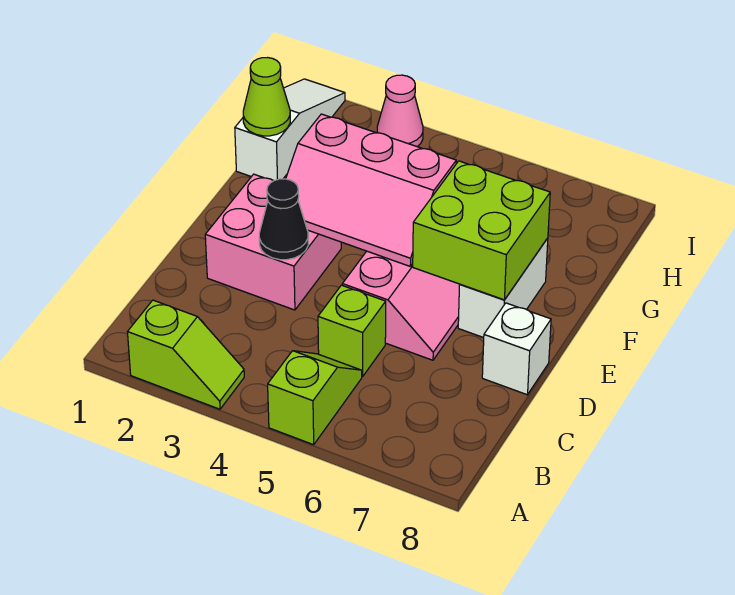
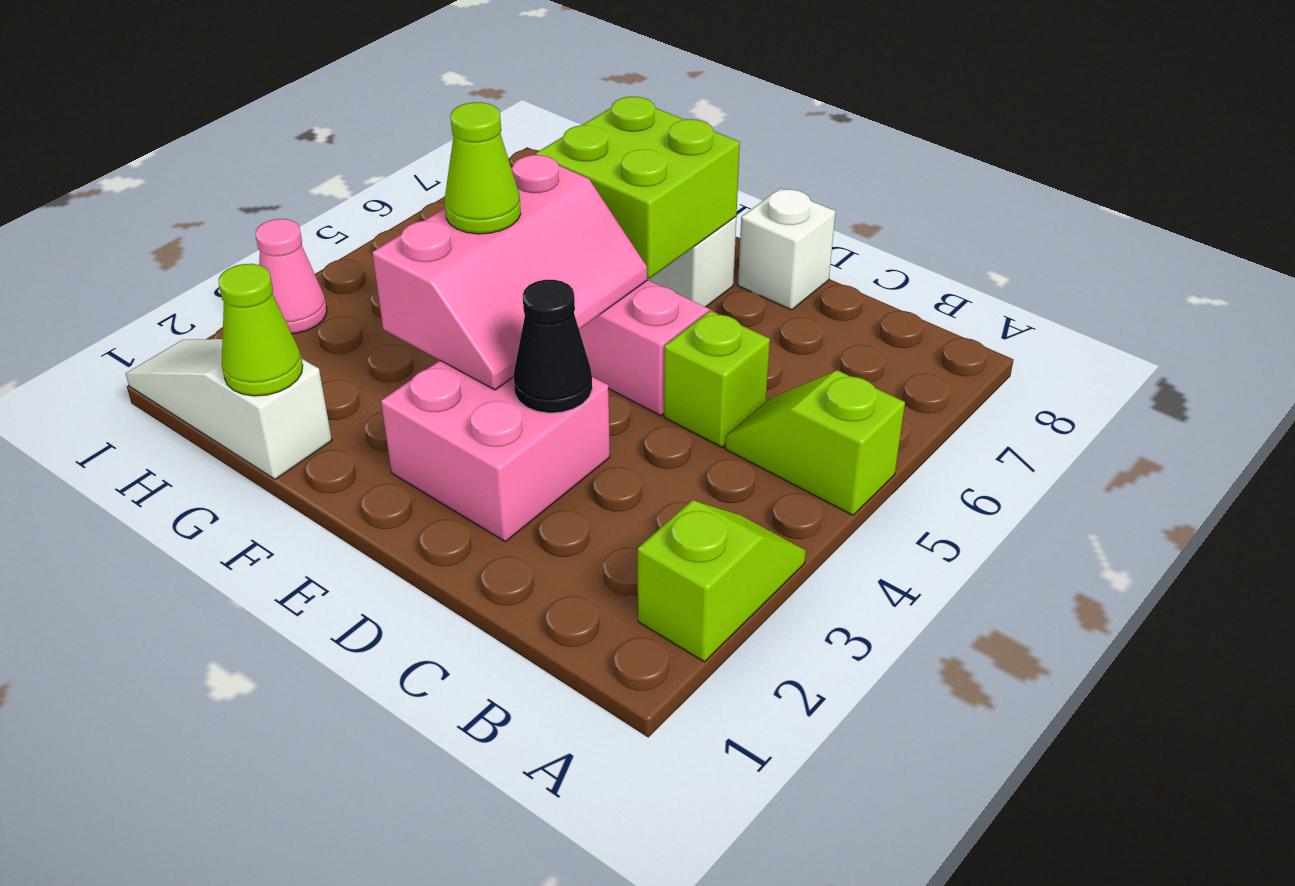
none -> lime 1x1 cone [445,102,521,234]

